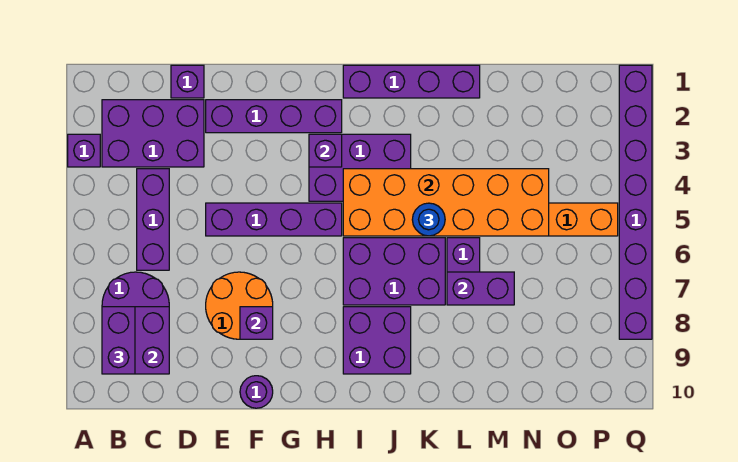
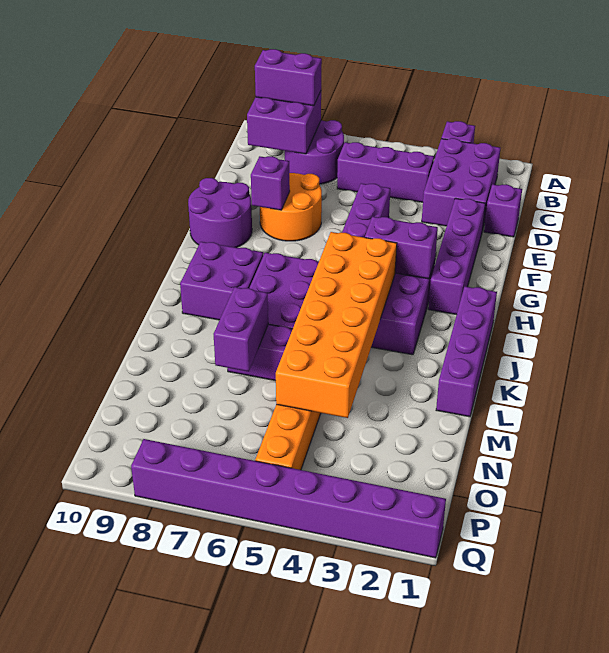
purple 1x1 round brick [240,376,273,408] -> purple 2x2 round brick [188,178,252,248]
purple 1x1 brick [309,134,342,167] -> purple 1x2 brick [365,216,438,279]
blue 1x1 round brick [412,203,445,236] -> none

